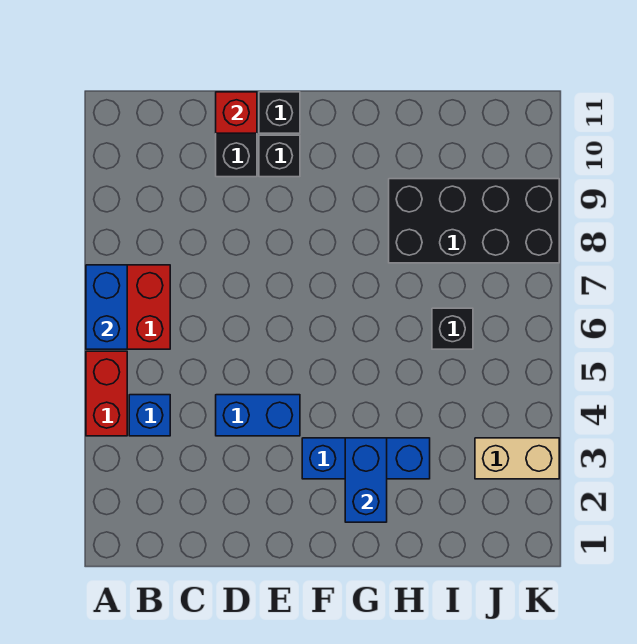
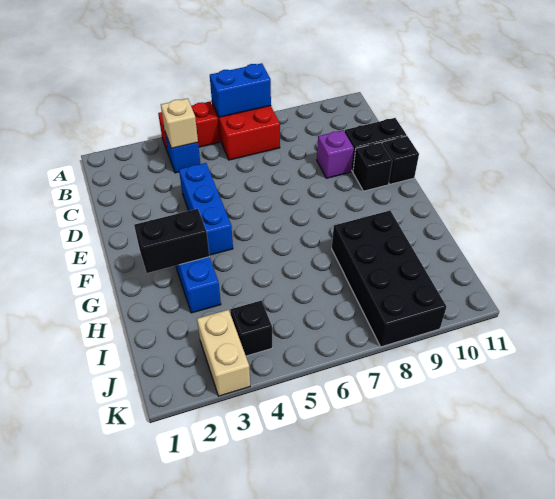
none -> tan 1x1 brick [161,98,198,148]
blue 1x2 brick [216,395,300,436] -> blue 1x3 brick [179,163,233,255]
none -> purple 1x1 brick [317,130,354,178]
red 1x1 brick [216,92,257,133] -> none
blue 1x2 brick [345,438,387,522] -> black 1x2 brick [134,209,209,273]
black 1x1 brick [432,308,473,349] -> black 1x1 brick moved to [230,300,272,356]

